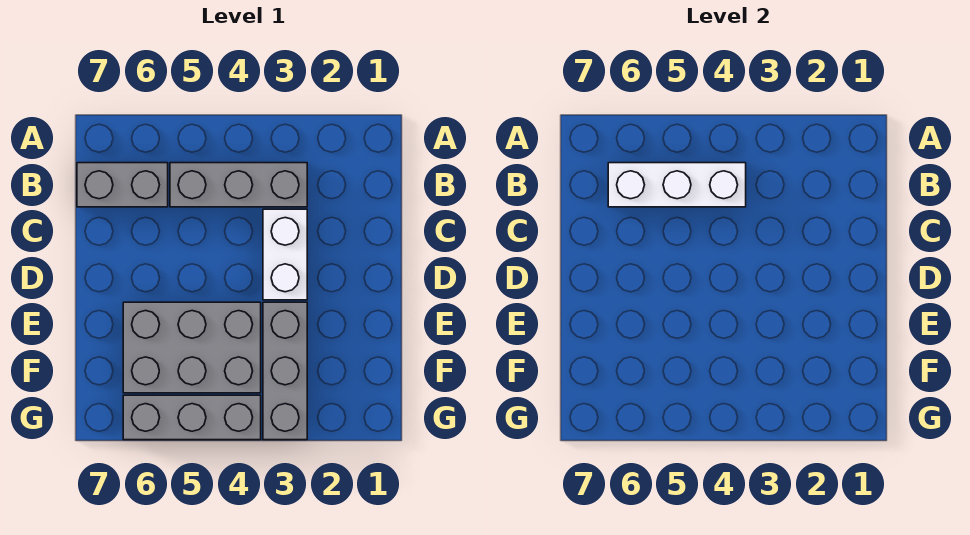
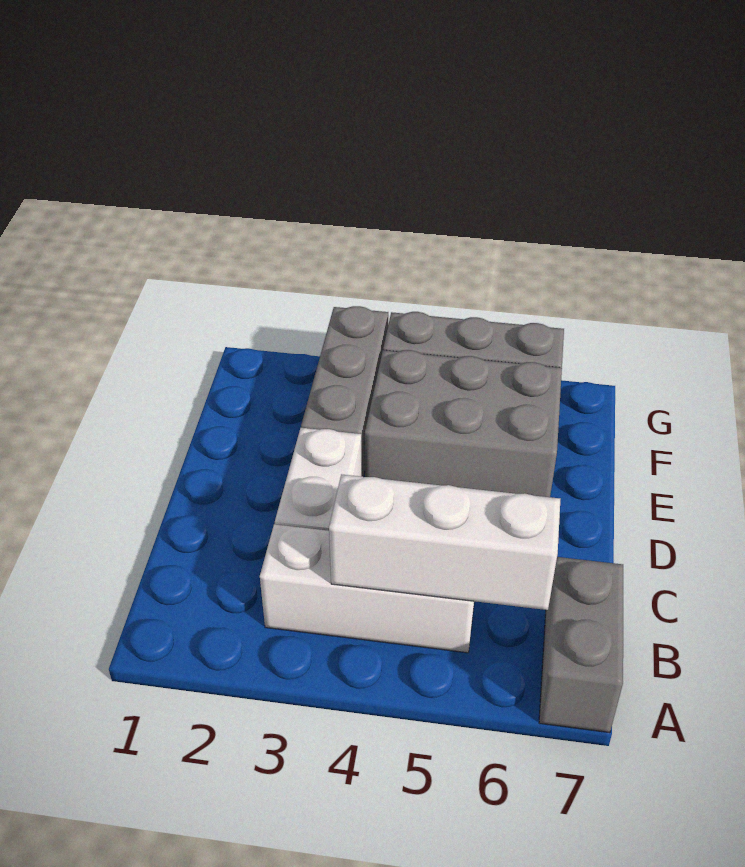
grey 1x3 brick [170,163,307,207] -> white 1x3 brick [260,524,474,653]
grey 1x2 brick [77,163,168,207] -> grey 1x2 brick turned to [539,557,623,733]

